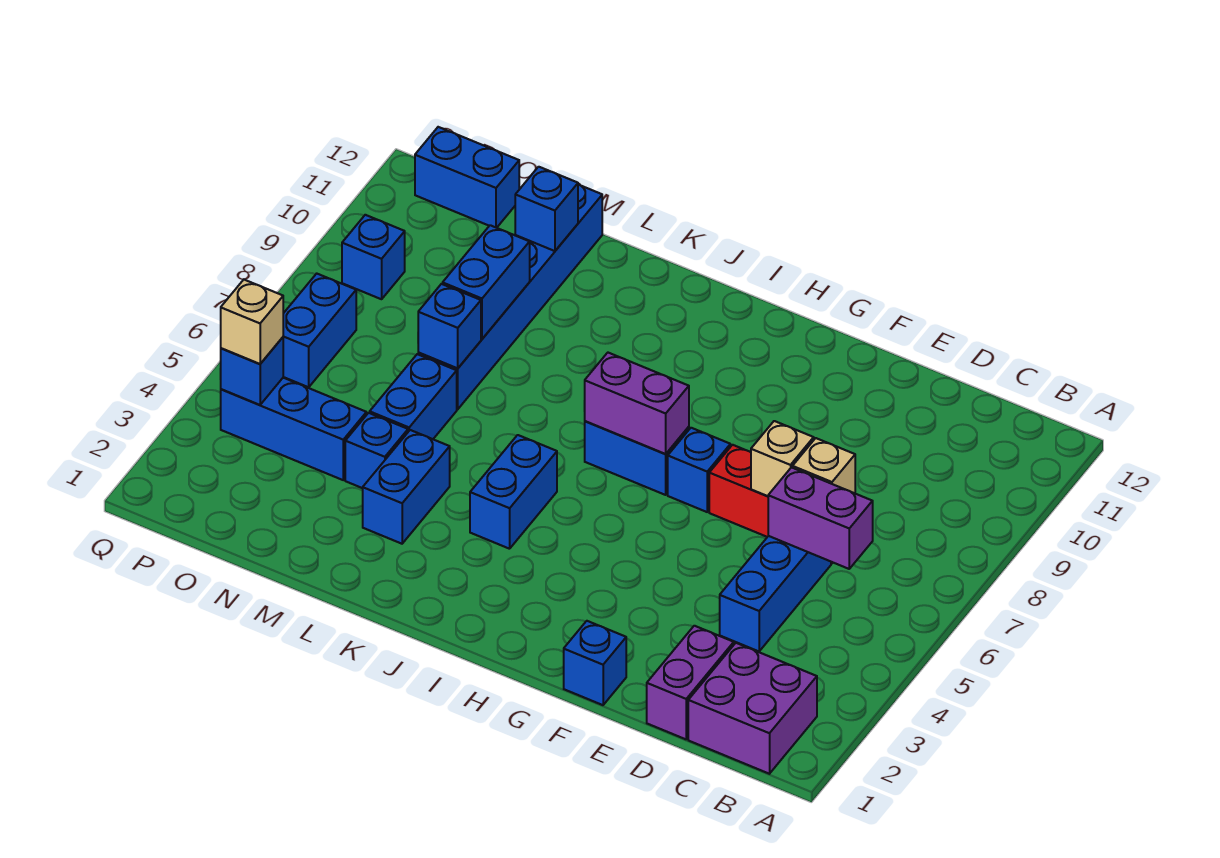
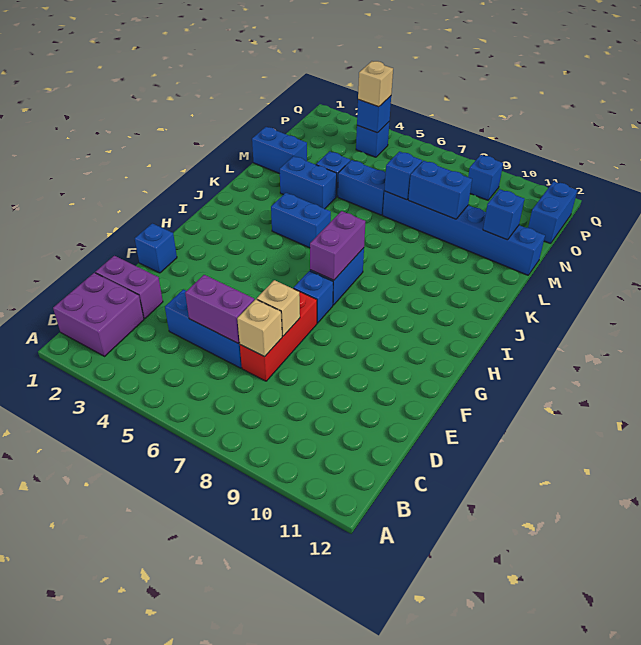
purple 1x2 brick [768,467,873,569] -> purple 1x2 brick turned to [185,275,254,343]
blue 1x3 brick [221,378,366,480] -> blue 1x1 brick [356,122,389,157]
blue 1x2 brick [283,274,356,387] -> blue 1x2 brick moved to [252,127,307,174]

